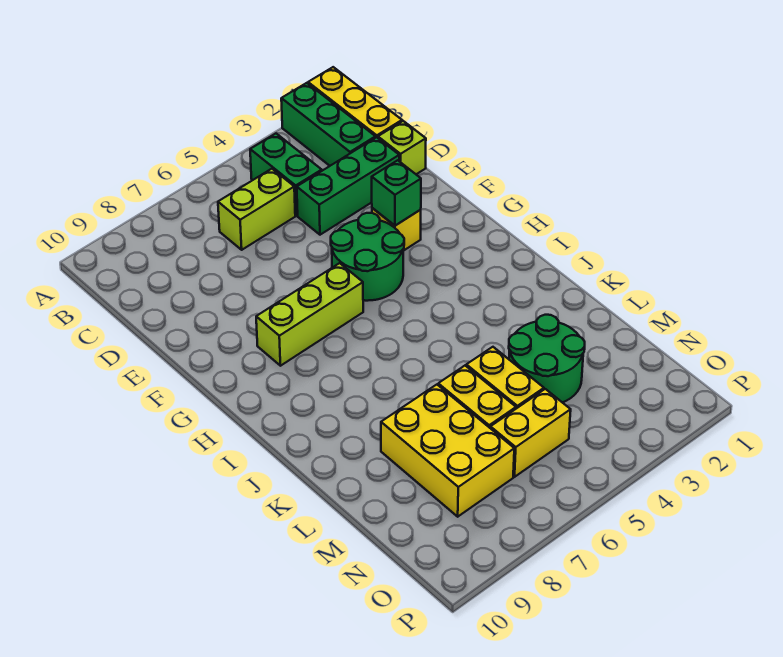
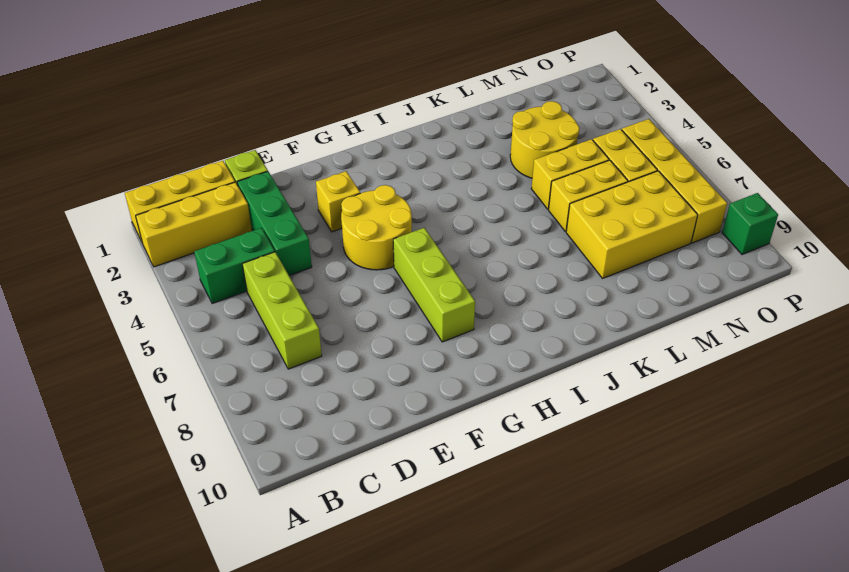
green 1x3 brick [281,83,376,166] -> yellow 1x3 brick [136,182,252,267]
lime 1x2 brick [218,169,295,250] -> lime 1x3 brick [242,252,322,369]
green 1x1 brick [372,160,421,226] -> green 1x1 brick moved to [722,193,778,255]
green 2x2 round brick [331,213,404,301] -> yellow 2x2 round brick [341,185,412,270]
green 2x2 round brick [509,315,585,402] -> yellow 2x2 round brick [510,101,579,178]
none -> yellow 1x4 brick [622,119,727,243]

